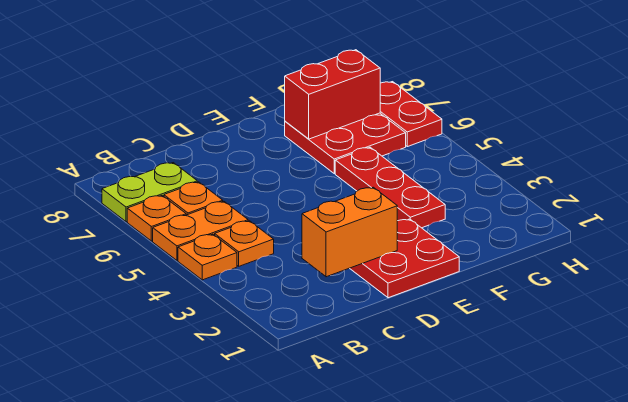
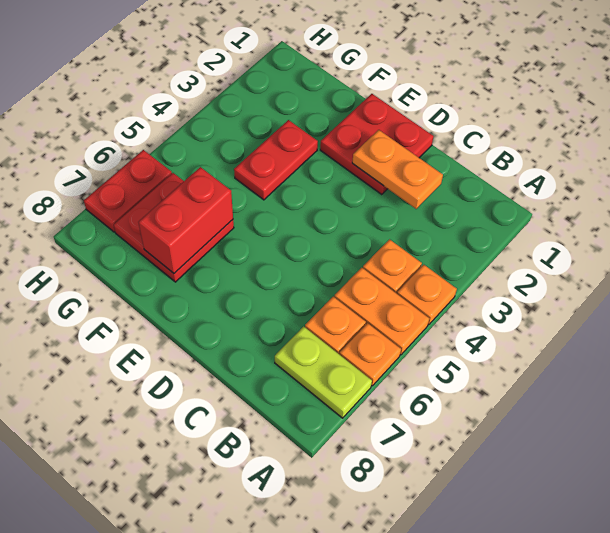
orange 1x2 brick [302,187,397,277] -> orange 1x2 plate [352,130,443,209]
red 1x3 plate [335,147,445,228] -> red 1x2 plate [234,120,318,200]
red 1x2 brick [285,50,380,139] -> red 1x2 brick turned to [138,167,233,273]

